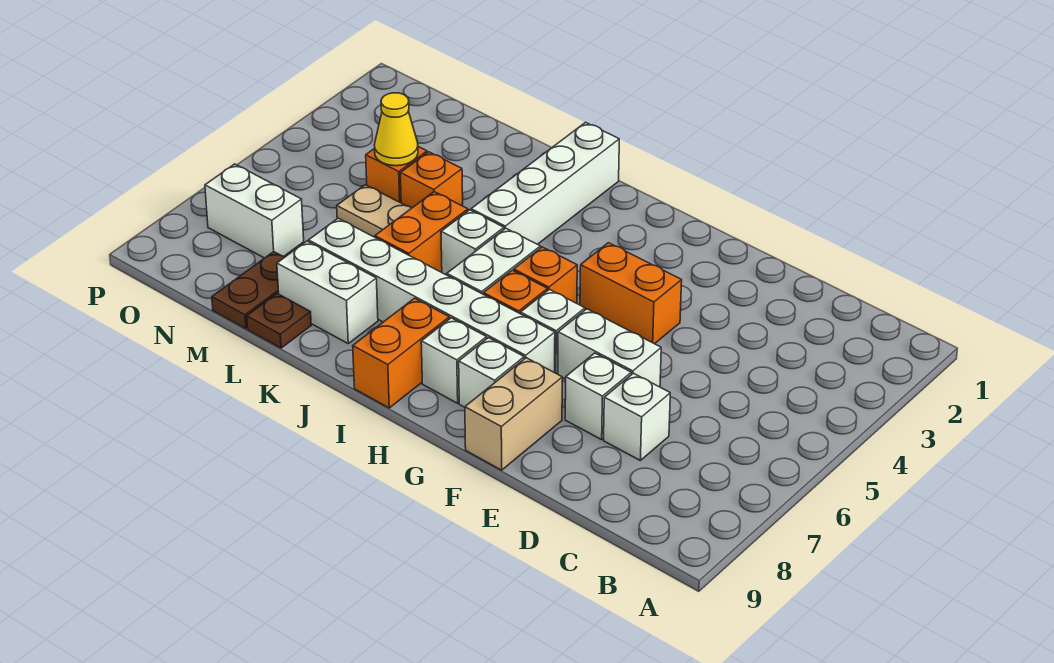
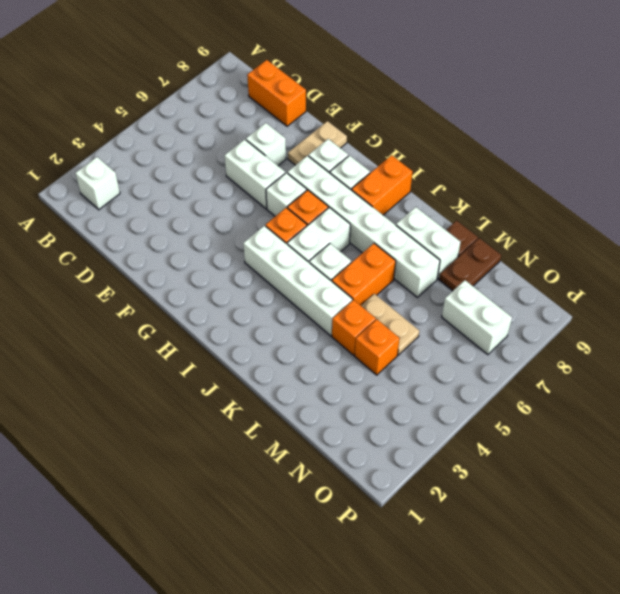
white 1x1 brick [604,373,670,460] -> white 1x1 brick moved to [75,157,120,210]
orange 1x2 brick [580,243,682,344] -> orange 1x2 brick moved to [247,60,306,126]
tan 1x2 brick [465,358,562,470] -> tan 1x2 plate [288,121,347,165]
white 1x4 brick [471,122,619,244] -> white 1x4 brick turned to [243,226,352,336]
yellow 1x1 cone [374,93,418,166] -> none

